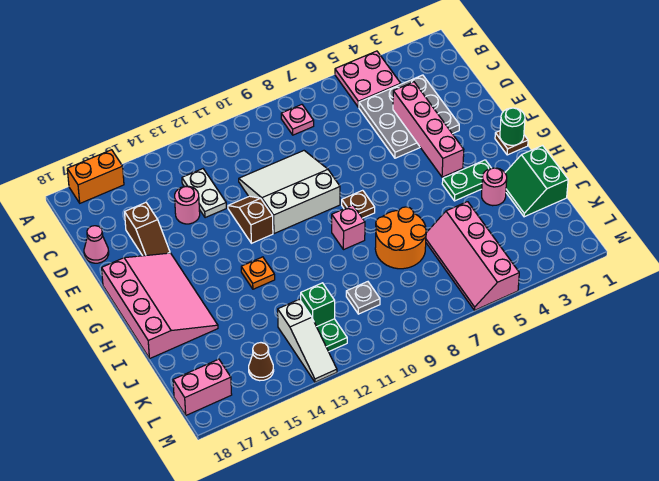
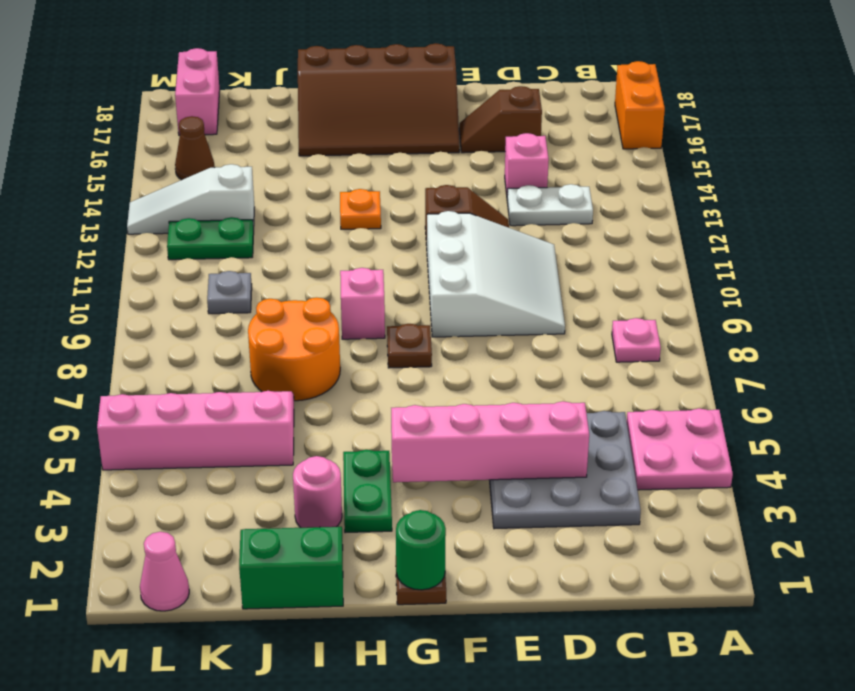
pink 1x1 round brick [175,186,200,224] -> pink 1x1 brick [505,133,549,194]
pink 1x1 cone [84,226,109,263] -> pink 1x1 cone moved to [140,532,189,611]
pink 3x4 slope [102,253,218,359] -> brown 3x4 slope [298,43,459,156]
green 1x1 brick [301,283,335,327] -> none

